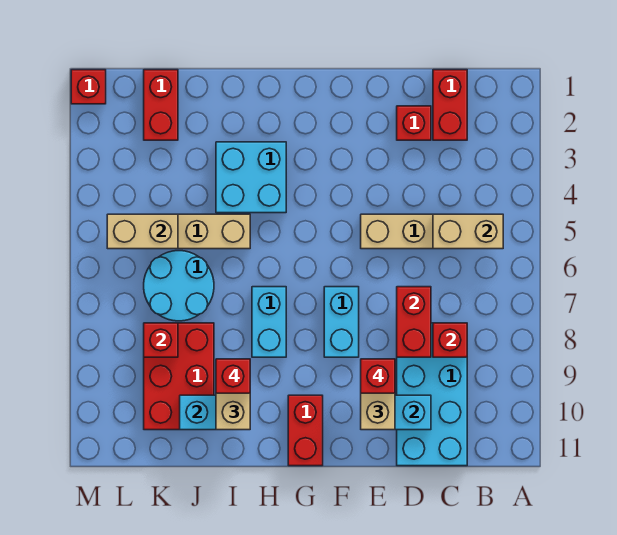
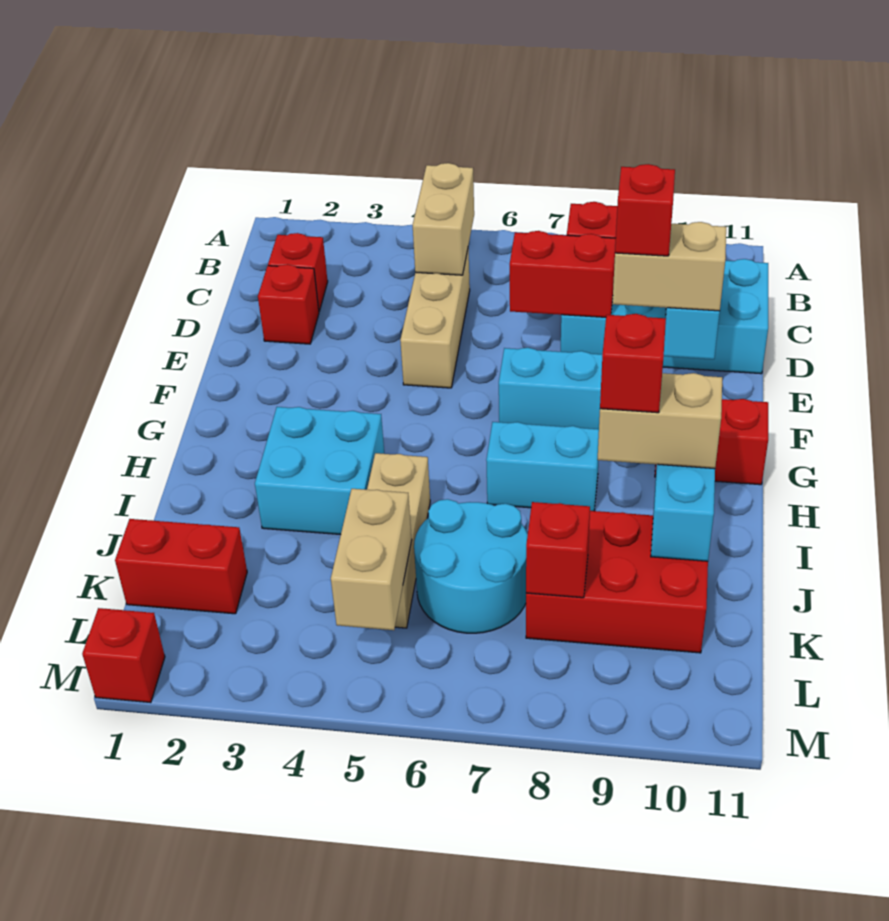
red 1x2 brick [433,70,467,140] -> red 1x1 brick [268,233,328,311]

